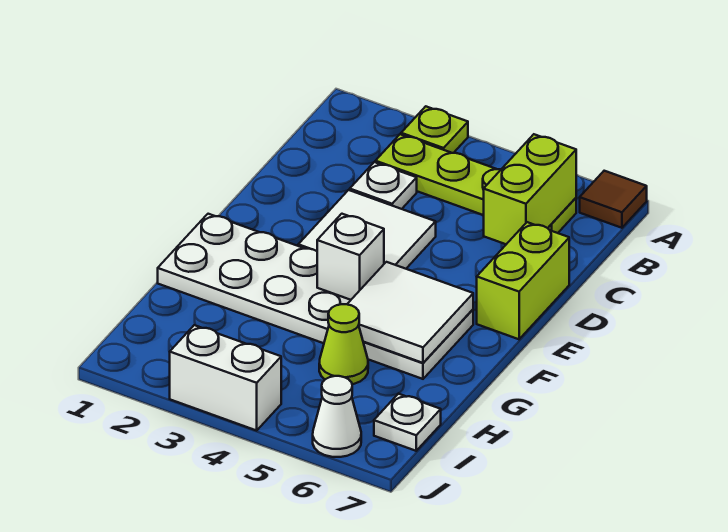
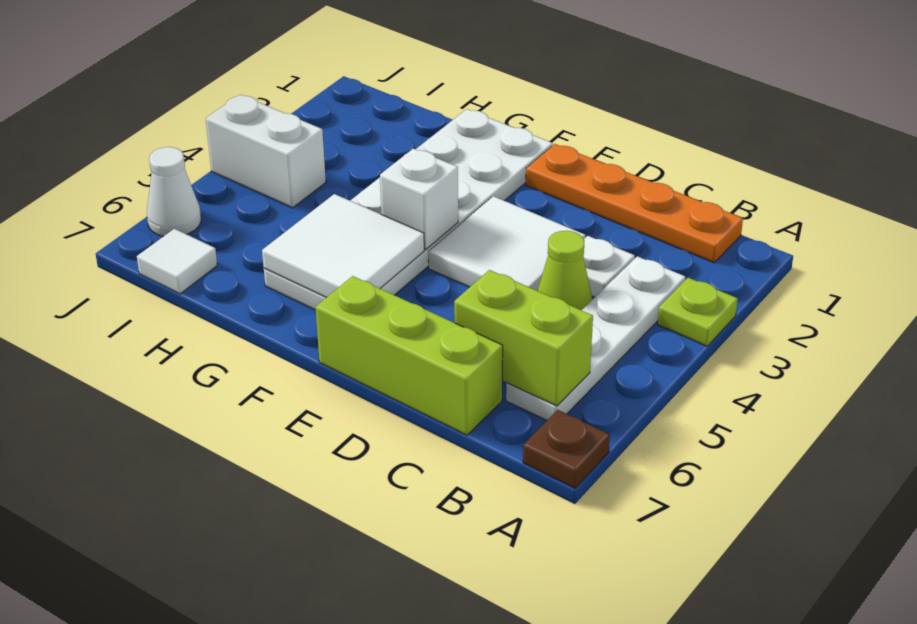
brown 1x1 tile [580,171,647,228] -> brown 1x1 plate [523,410,610,488]
none -> orange 1x4 plate [526,144,743,263]
lime 1x4 plate [375,134,576,233] -> white 1x4 plate [506,256,685,420]
lime 1x2 brick [477,222,569,339] -> lime 1x3 brick [316,276,503,435]
lime 1x1 cone [319,304,368,384] -> lime 1x1 cone moved to [537,231,592,310]
white 1x1 plate [374,394,441,451] -> white 1x1 tile [137,229,217,294]
white 1x2 brick [170,325,281,430] -> white 1x2 brick turned to [205,95,326,208]

